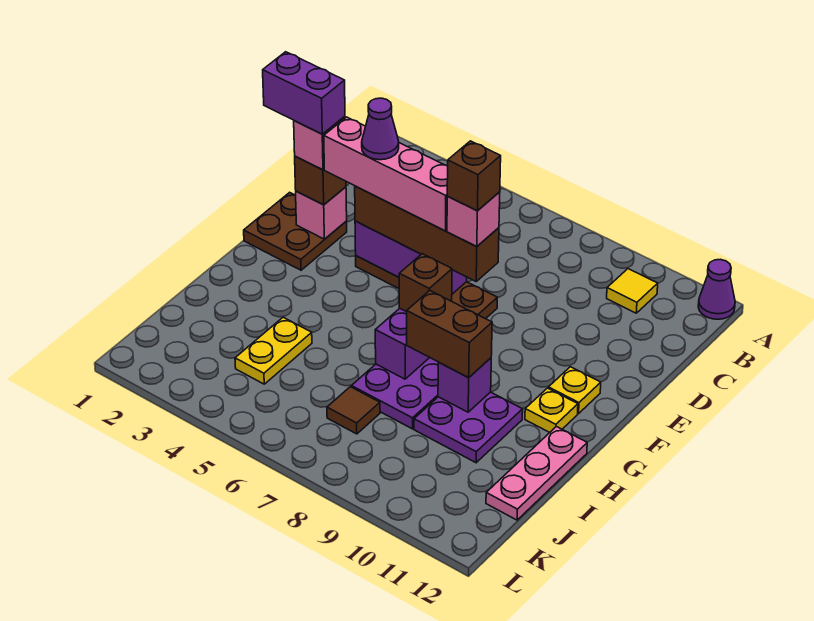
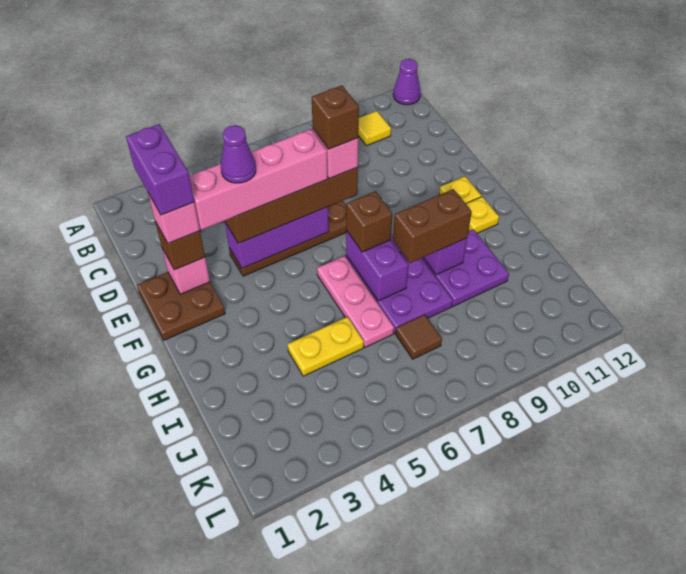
purple 1x2 brick [263,52,345,134] -> purple 1x2 brick turned to [126,124,194,215]
pink 1x3 plate [486,427,587,520] -> pink 1x3 plate moved to [317,256,394,347]
yellow 1x2 plate [235,317,312,384] -> yellow 1x2 plate turned to [287,317,364,376]

